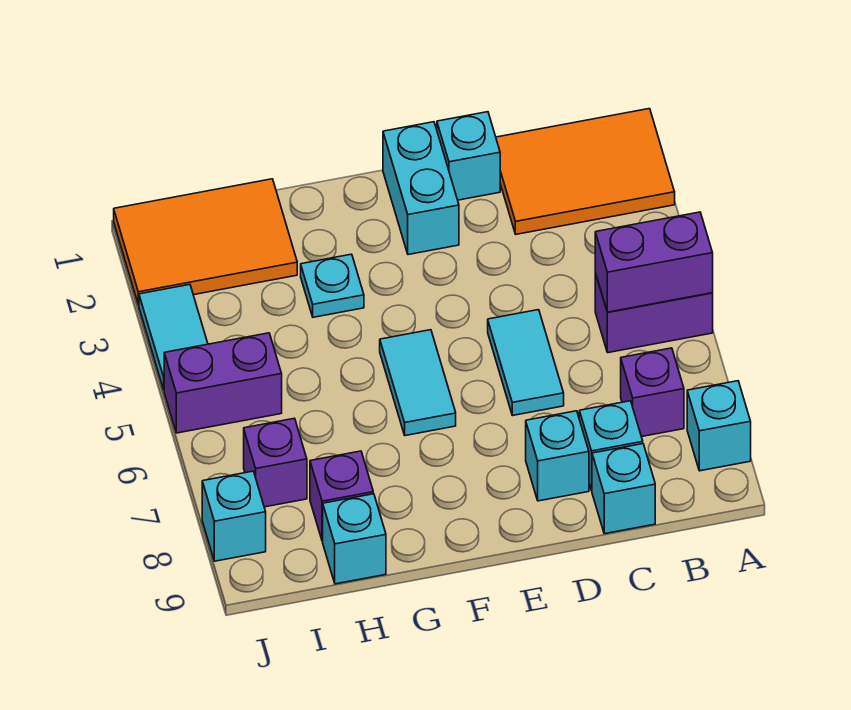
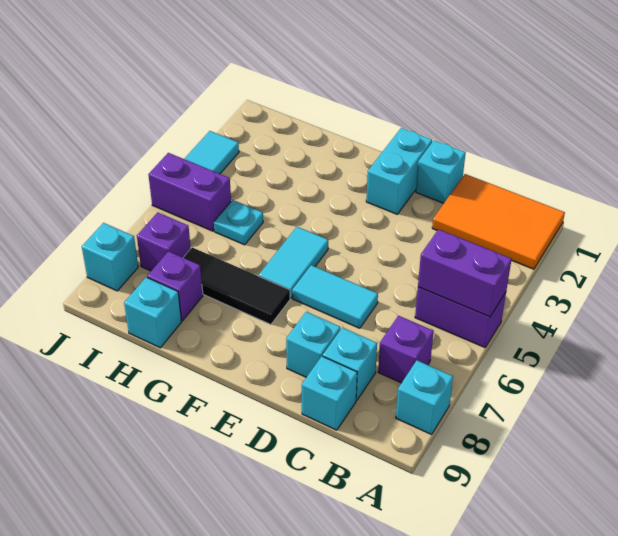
cyan 1x2 tile [488,310,564,416] -> cyan 1x2 tile turned to [292,265,378,328]
none -> black 1x3 tile [183,247,290,325]
cyan 1x1 plate [301,254,364,317] -> cyan 1x1 plate moved to [214,200,263,245]
orange 2x3 tile [114,179,297,305] -> none

